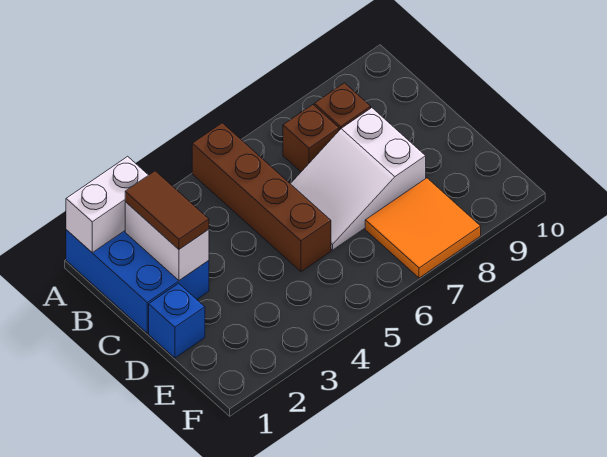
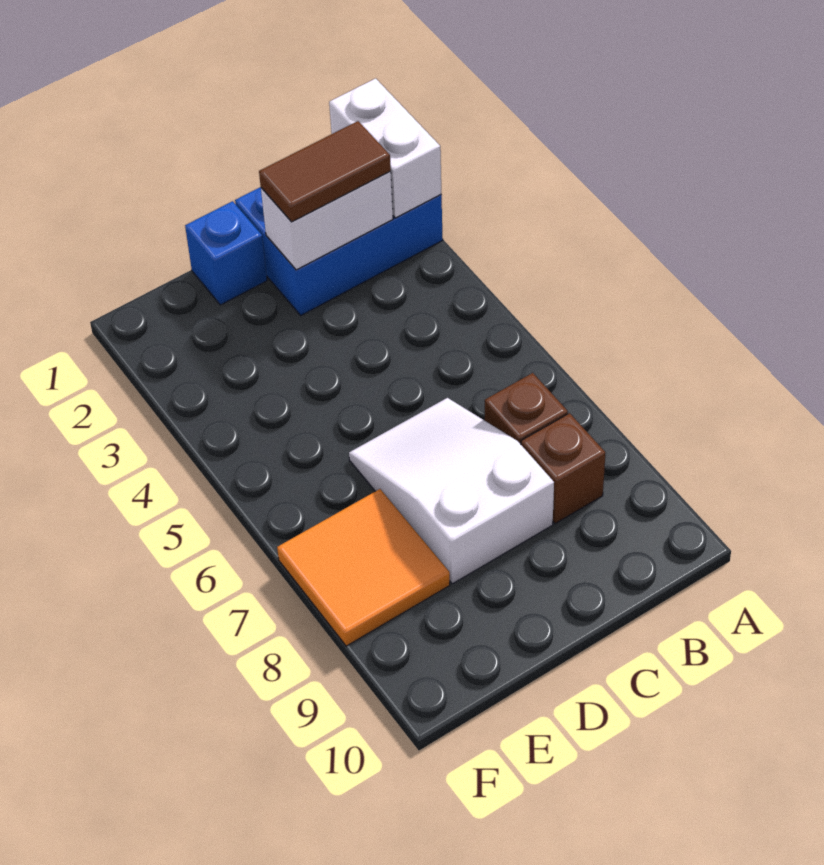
brown 1x4 brick [192,123,331,272] -> none

